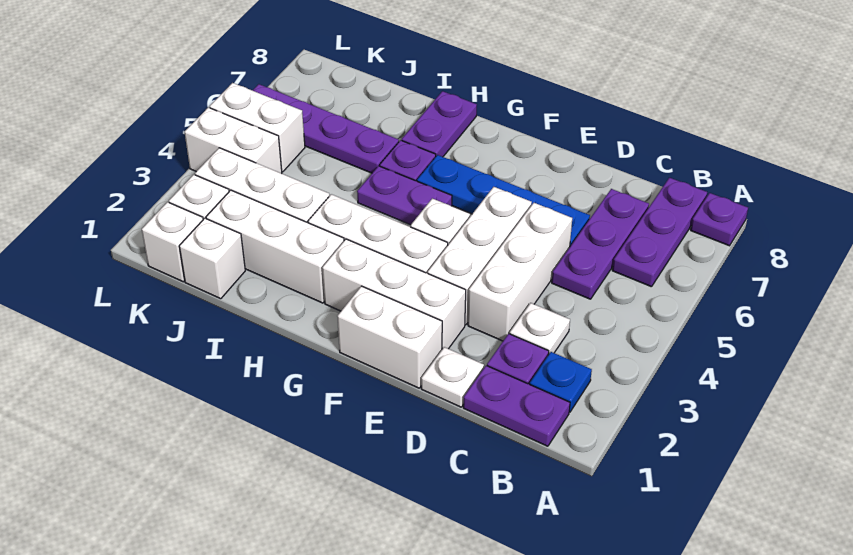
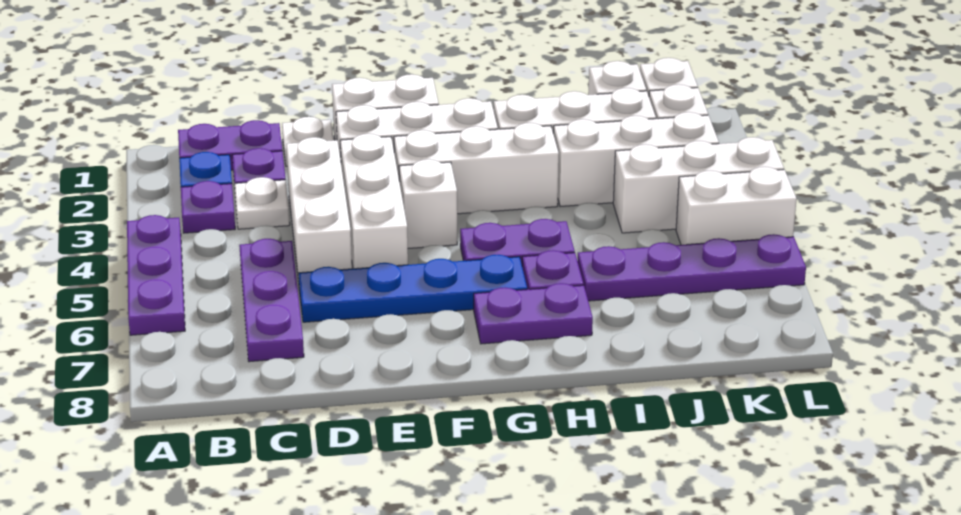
purple 1x1 plate [691,193,748,246] -> purple 1x1 plate moved to [181,181,235,233]
purple 1x3 plate [612,178,707,287] -> purple 1x3 plate moved to [127,215,185,335]
purple 1x2 plate [402,91,477,157] -> purple 1x2 plate turned to [474,283,593,344]
white 1x2 brick [185,107,282,174] -> white 1x3 brick [613,137,784,233]

